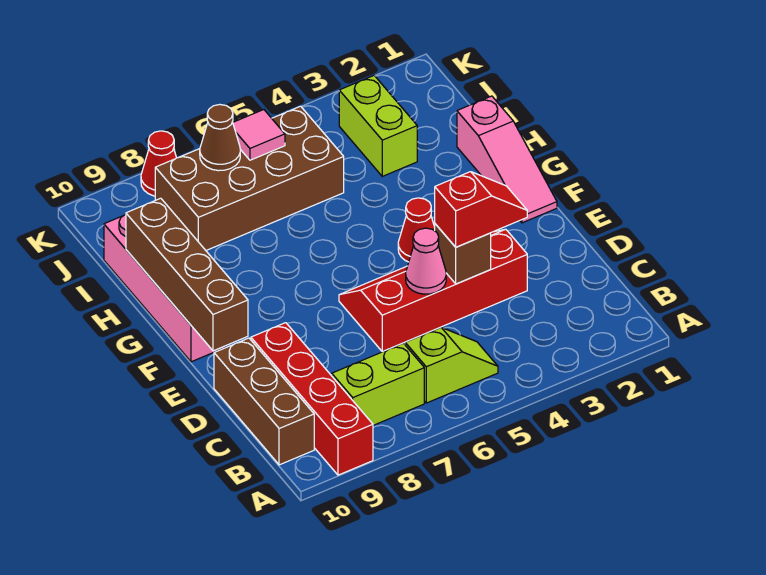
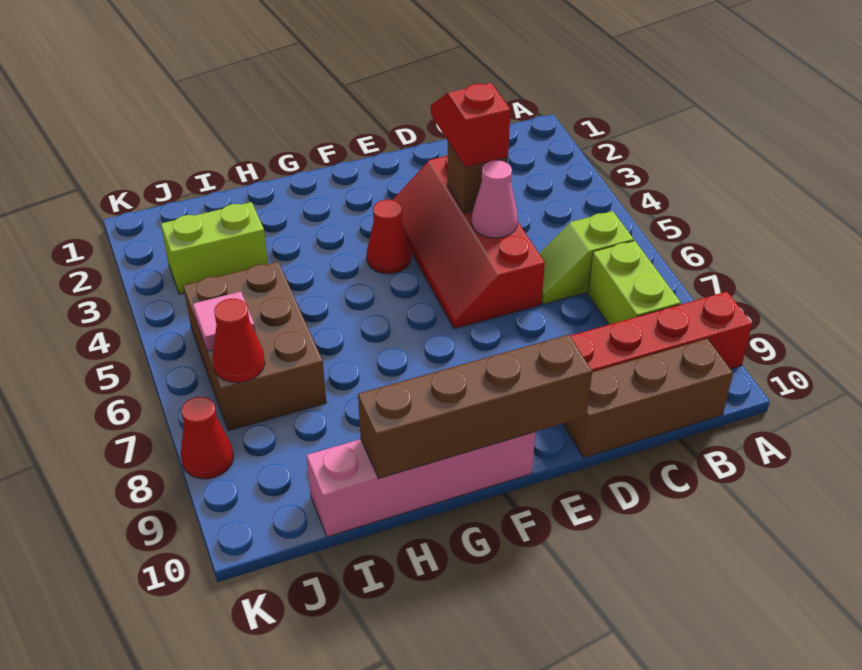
lime 1x2 slope [405,327,498,403] -> lime 1x2 slope turned to [539,211,634,304]
pink 1x3 slope [457,96,557,223] -> none
brown 2x4 brick [155,106,344,250] -> brown 2x3 brick [183,262,326,431]
brown 1x1 cone [200,105,240,171] -> red 1x1 cone [212,299,265,383]

